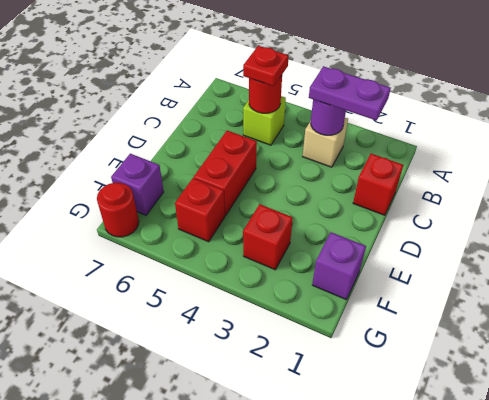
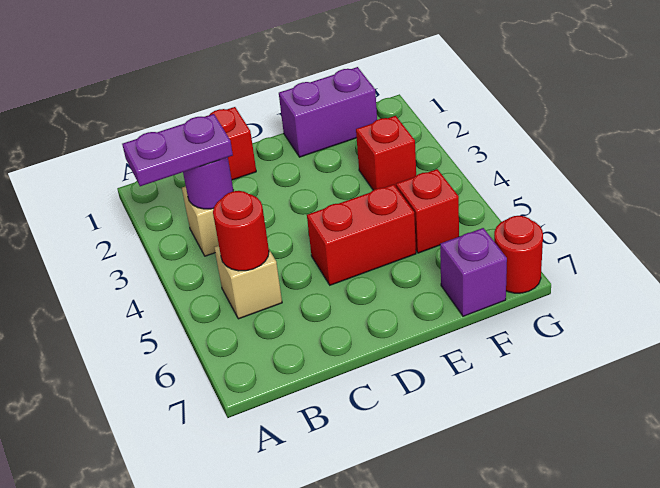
purple 1x2 plate [309,66,391,120] -> purple 1x2 plate turned to [122,114,233,186]
lime 1x1 brick [243,96,286,145] -> tan 1x1 brick [214,246,282,319]
red 1x1 plate [243,46,289,86] -> none
purple 1x1 brick [312,232,366,300] -> purple 1x2 brick [279,67,377,157]

